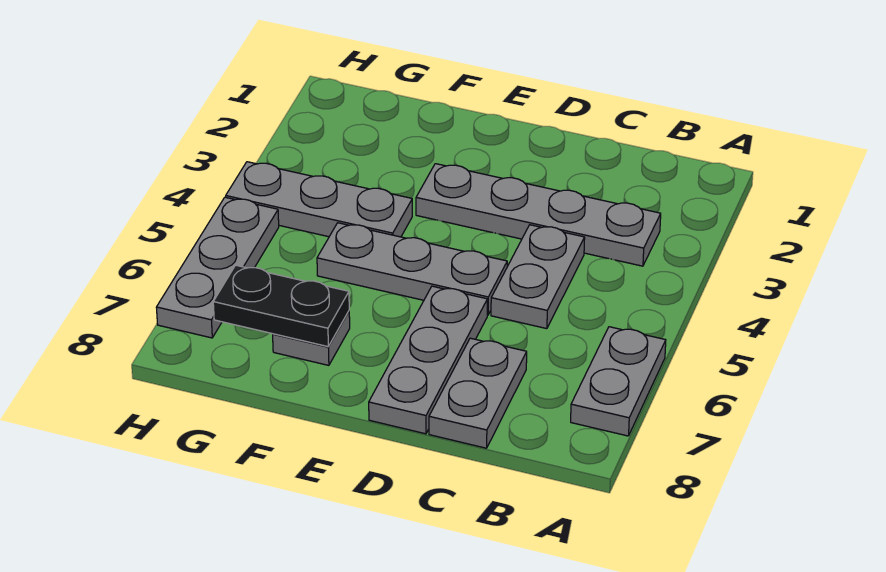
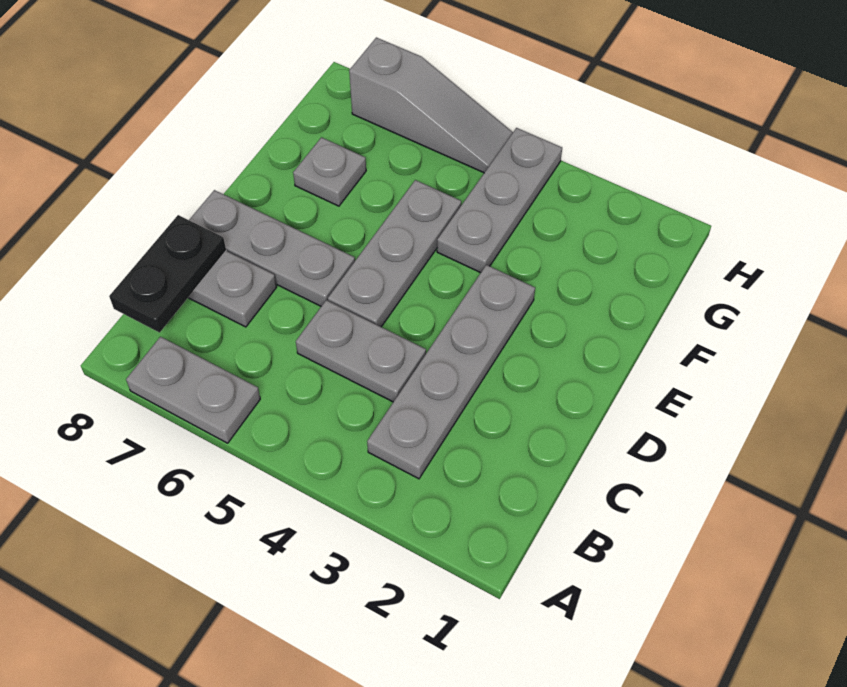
black 1x2 plate [213,265,349,347] -> black 1x2 plate moved to [109,215,226,333]
grey 1x3 plate [156,197,279,338] -> grey 1x3 slope [349,37,513,173]

